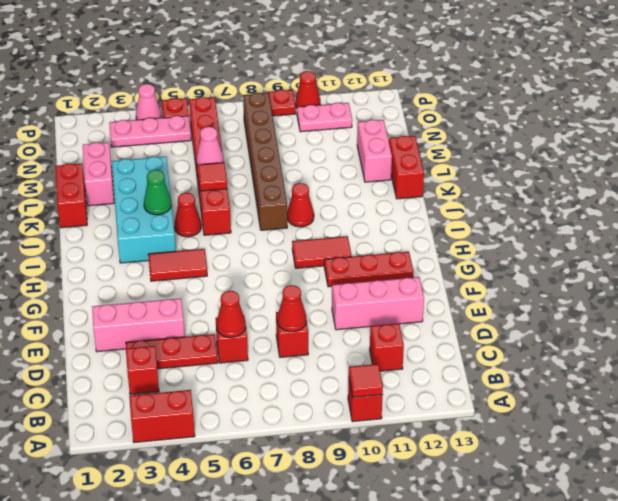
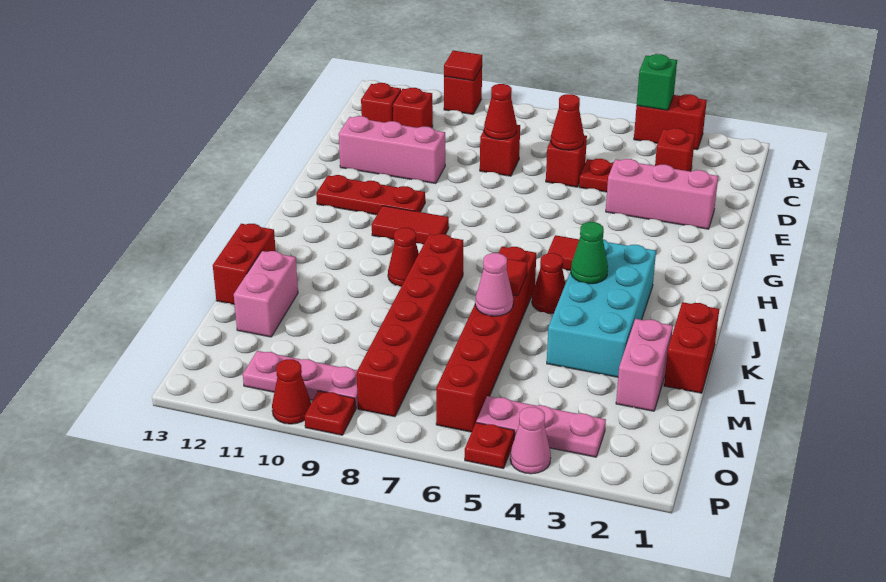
none -> green 1x1 brick [637,54,677,110]
none -> red 1x1 brick [361,83,401,123]
brown 1x6 brick [243,93,287,230] -> red 1x6 brick [357,234,463,417]
pink 1x2 plate [297,103,352,132] -> pink 1x3 plate [243,351,358,409]

